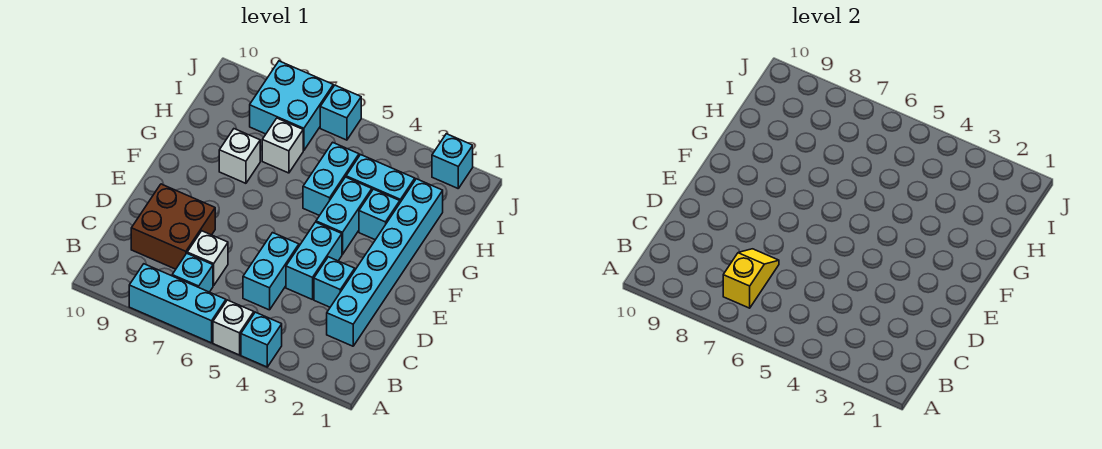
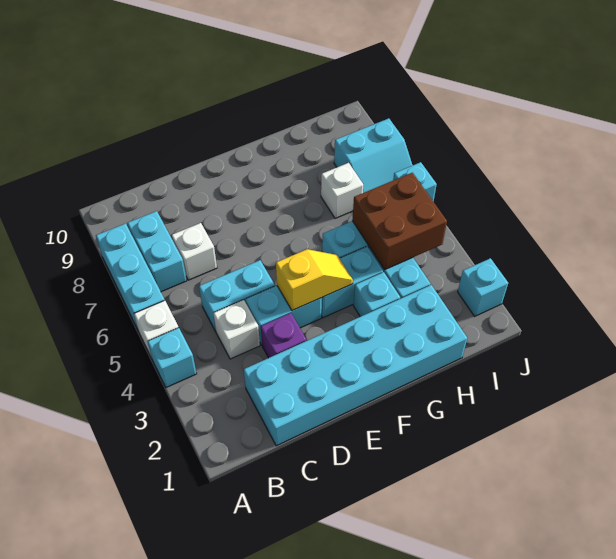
cyan 1x1 brick [172,253,213,292] -> cyan 1x2 brick [128,211,187,292]
yellow 1x2 slope [723,249,779,308] -> yellow 1x2 slope moved to [276,249,353,310]
cyan 1x6 brick [327,179,443,346] -> cyan 2x6 brick [244,285,467,446]
brown 2x2 brick [131,184,215,269] -> brown 2x2 brick moved to [352,173,447,270]
cyan 1x1 brick [314,257,355,307] -> purple 1x1 brick [261,313,306,358]
white 1x1 brick [219,129,260,183] -> white 1x1 brick moved to [213,300,260,359]
cyan 2x2 brick [250,61,333,150] -> cyan 2x2 slope [334,118,413,193]

